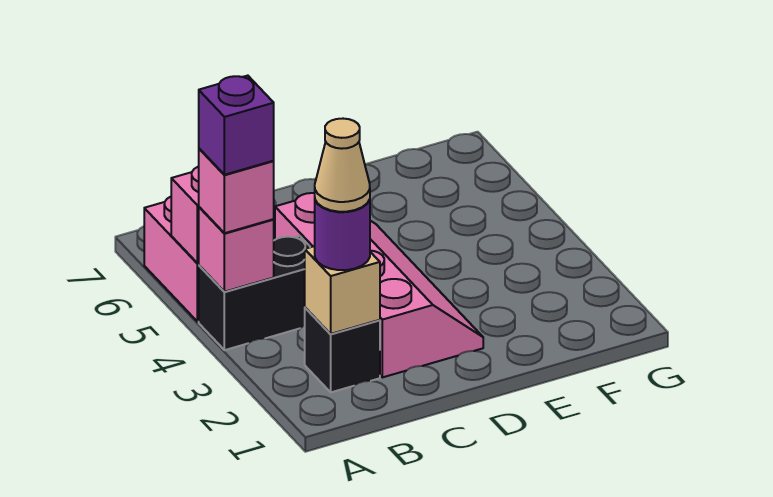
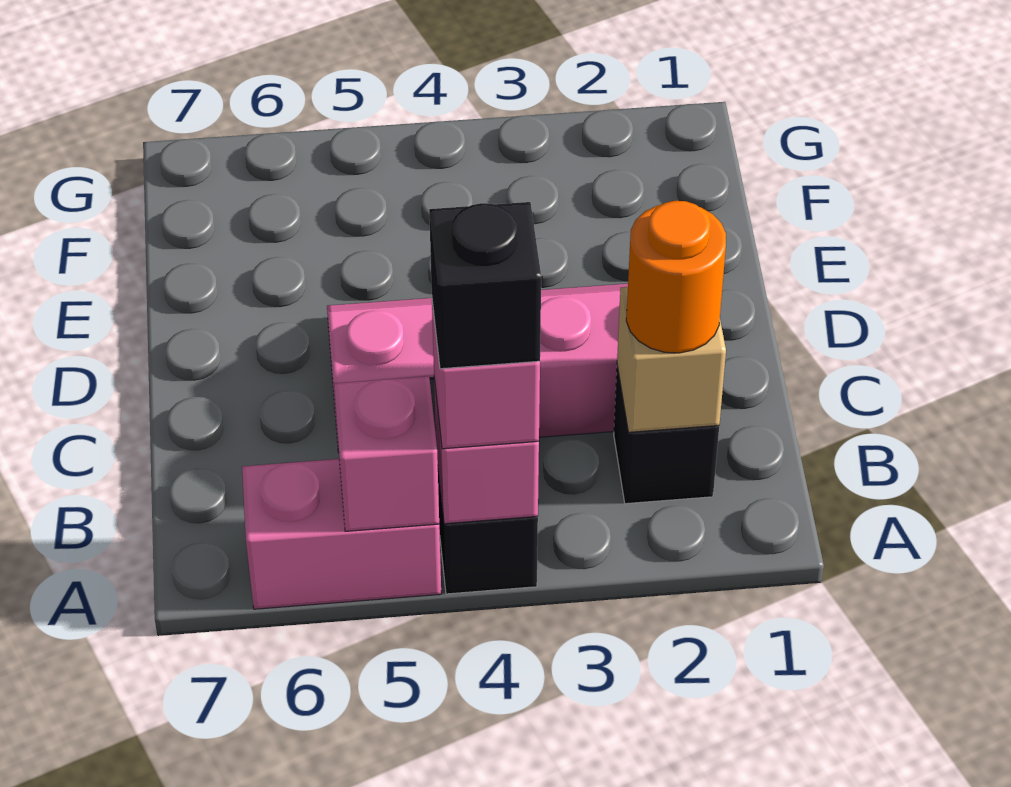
purple 1x1 brick [199,76,274,175] -> black 1x1 brick [429,202,541,369]
purple 1x1 round brick [315,200,370,270] -> orange 1x1 round brick [626,201,726,353]
tan 1x1 cone [315,119,370,212] -> none

